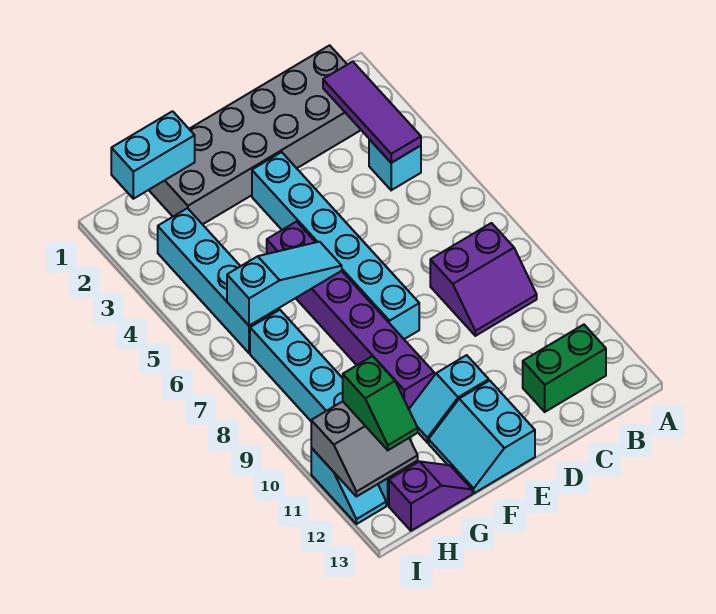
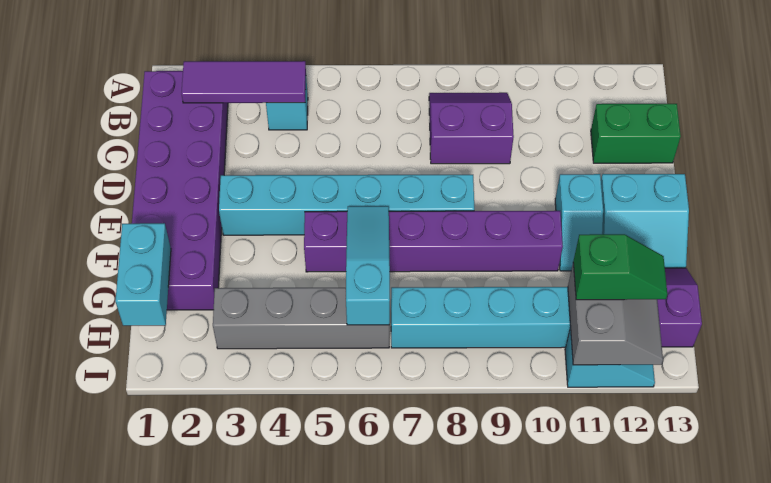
grey 2x6 brick [149,45,361,224] -> purple 2x6 brick [132,71,228,310]
purple 2x2 slope [430,223,537,336] -> purple 2x2 slope turned to [429,93,514,164]
green 1x2 brick [523,325,606,412] -> green 1x2 brick turned to [591,104,681,163]
cyan 1x4 brick [158,208,279,353] -> grey 1x4 brick [213,288,389,349]

